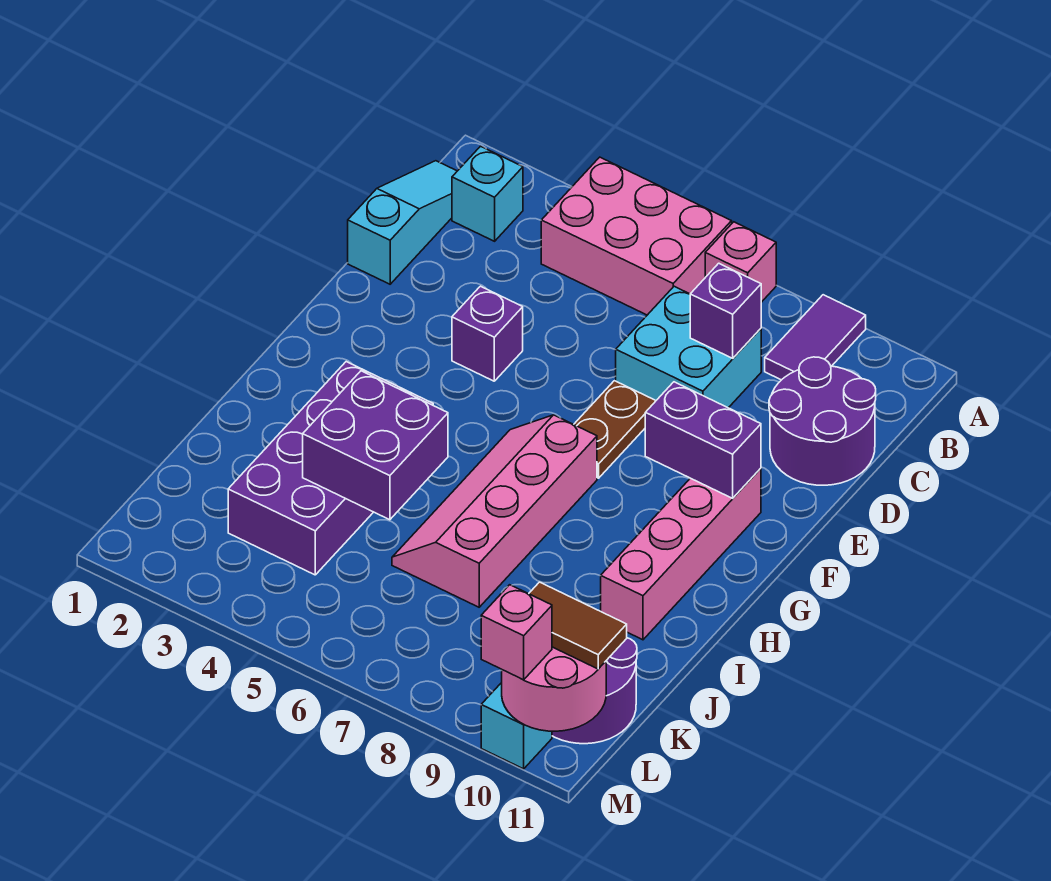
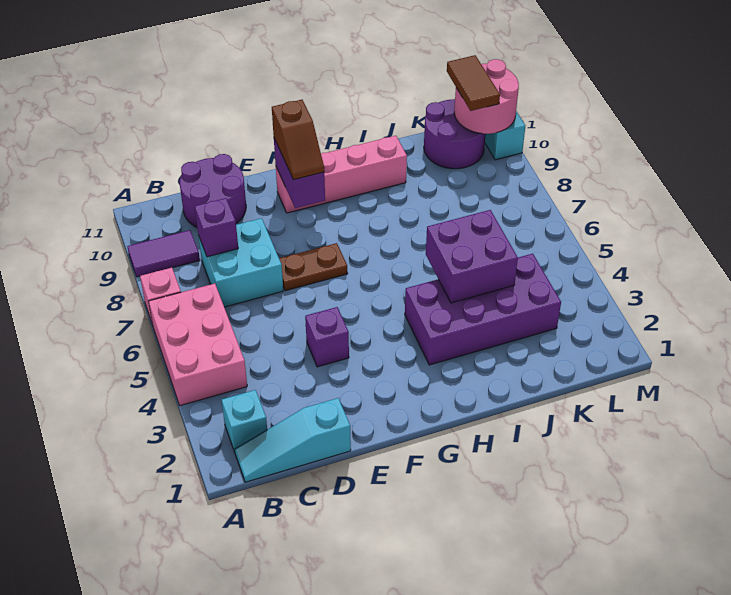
none -> brown 1x2 slope [272,100,324,180]
pink 2x4 slope [392,415,597,607] -> none
pink 1x1 brick [481,585,552,680] -> none

